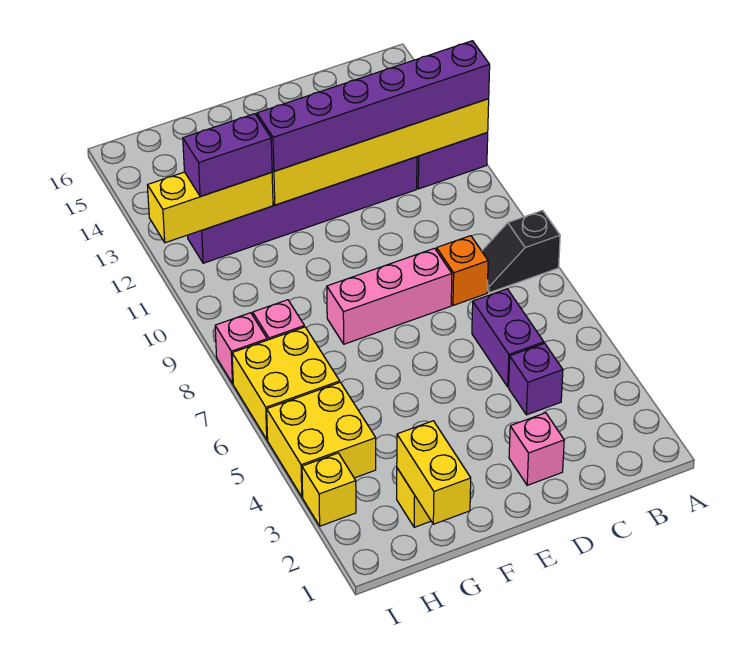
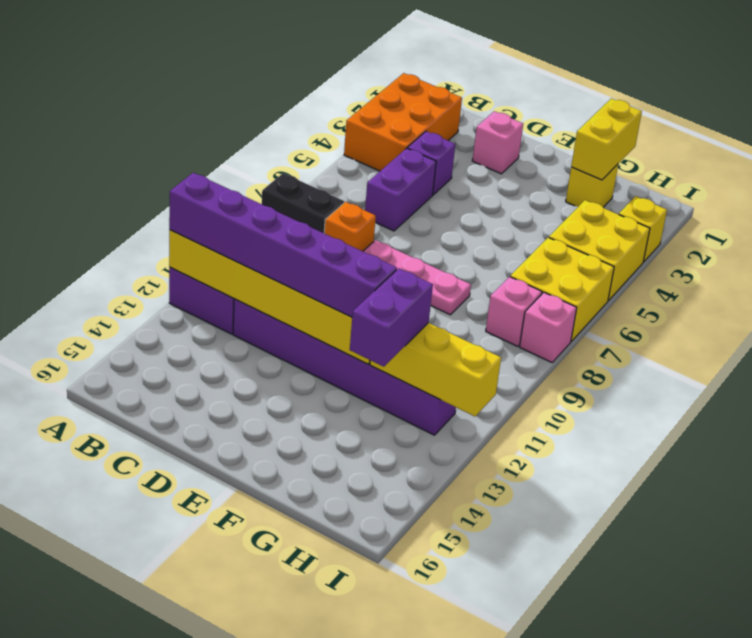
none -> orange 2x3 brick [344,73,462,171]
black 1x2 slope [482,211,560,293] -> black 1x2 brick [262,173,344,233]
pink 1x3 brick [327,248,452,344] -> pink 1x3 plate [363,240,471,315]
purple 1x2 brick [183,114,272,197] -> purple 1x2 brick turned to [350,268,433,367]

